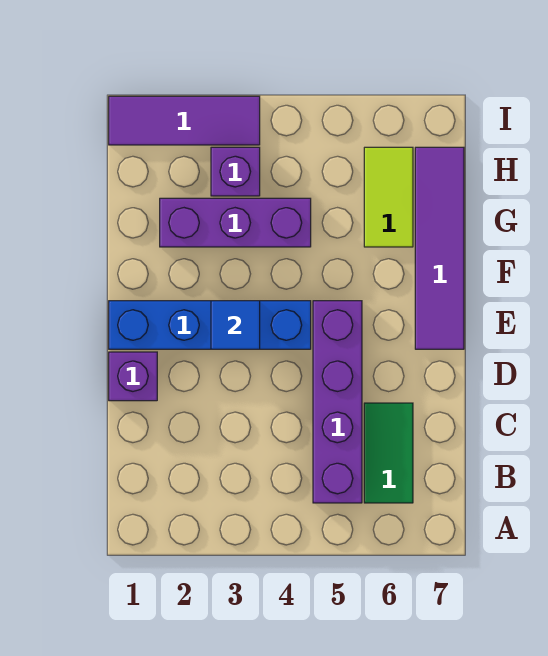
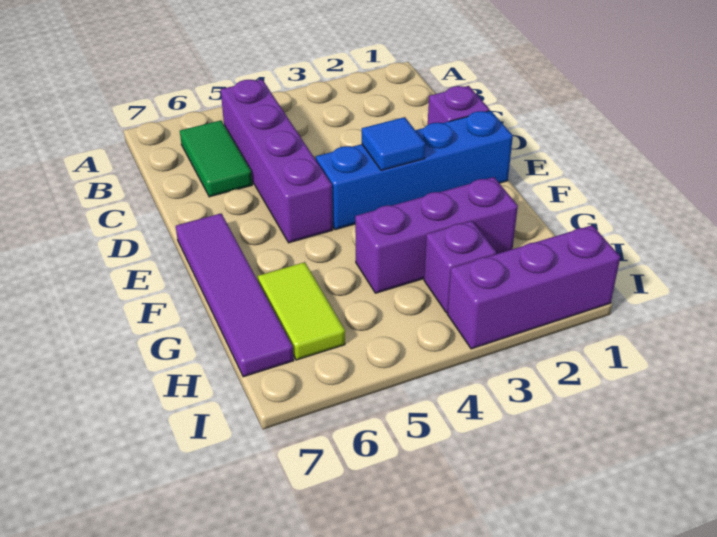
purple 1x3 tile [109,96,260,145] -> purple 1x3 brick [447,225,620,349]

